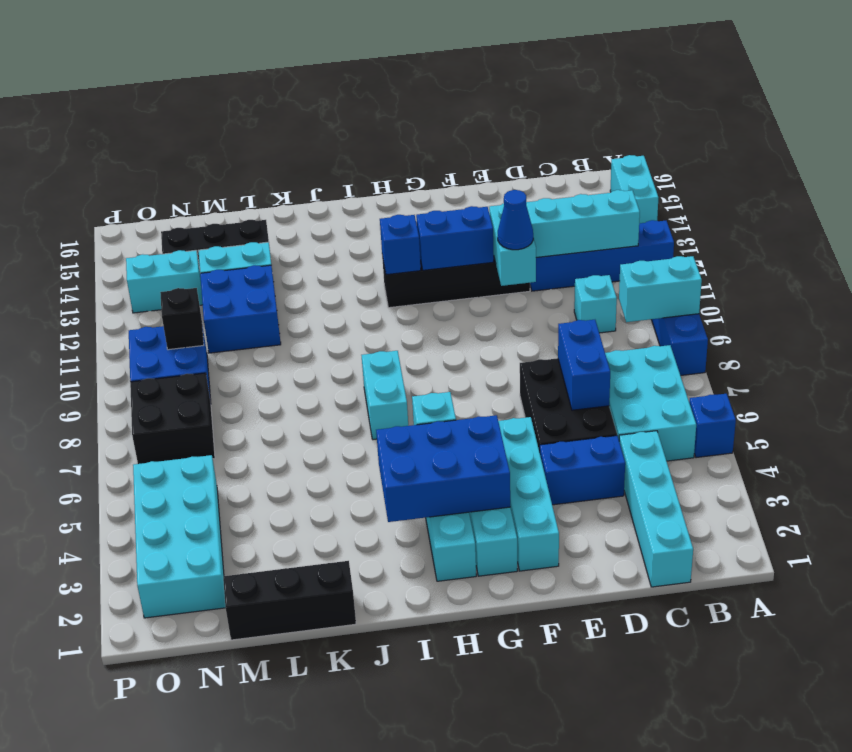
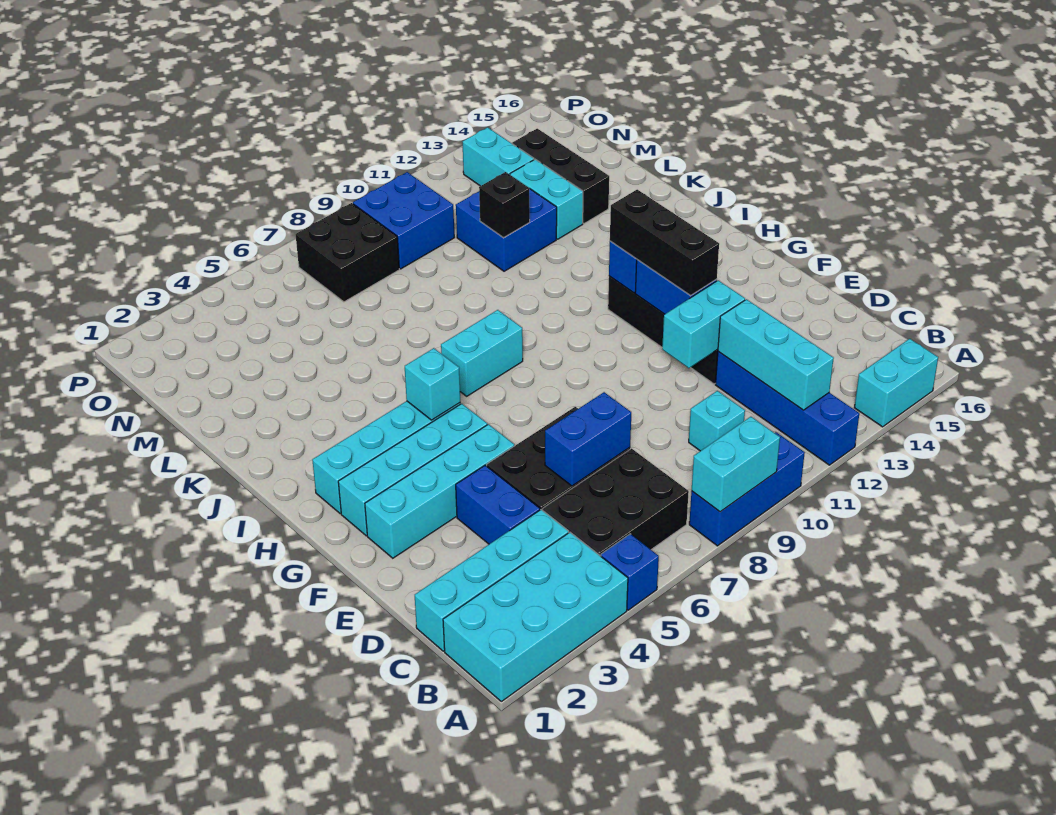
cyan 1x2 brick [619,256,702,322] -> cyan 1x2 brick turned to [692,417,780,512]
cyan 2x3 brick [605,345,696,461] -> black 2x3 brick [543,449,689,556]
blue 1x1 cone [498,190,533,250] -> none
blue 2x3 brick [376,415,510,522] -> none
black 1x3 brick [223,561,356,640] -> black 1x3 brick moved to [610,190,719,296]
cyan 2x4 brick [133,455,226,618] -> cyan 2x4 brick moved to [443,532,628,702]
black 1x1 brick [160,288,204,350] -> black 1x1 brick moved to [479,172,530,238]

